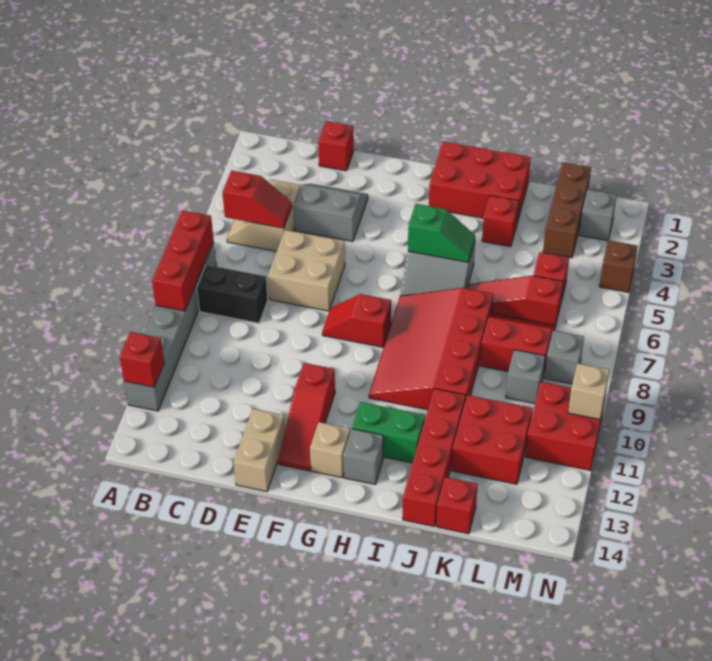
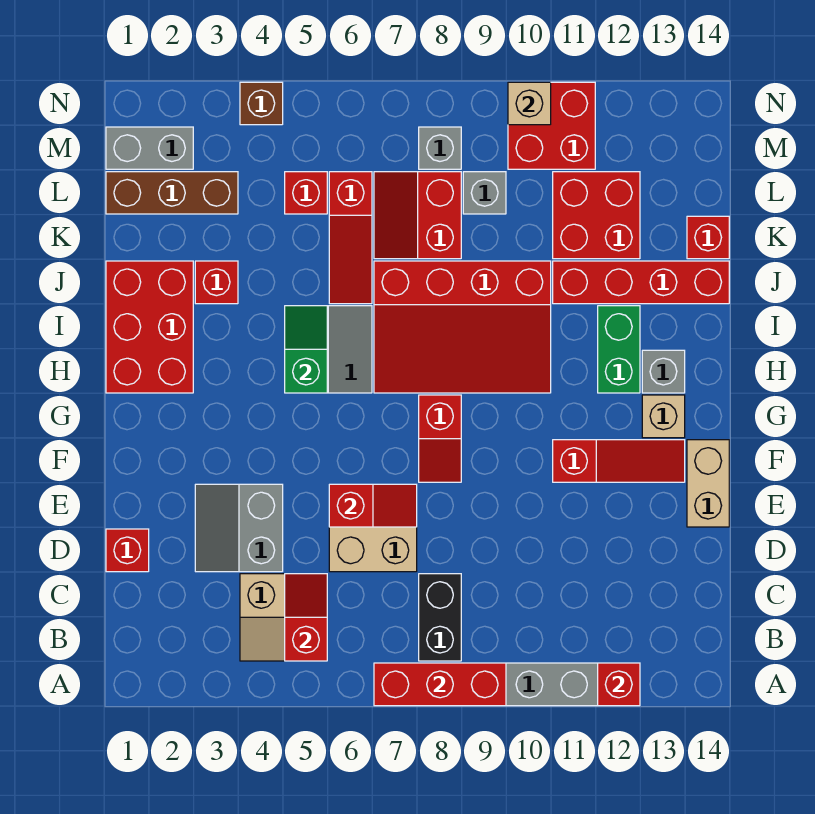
none -> red 1x2 slope [329,484,417,527]
tan 1x2 brick [233,409,285,491] -> tan 1x2 brick turned to [687,440,729,527]
grey 1x1 brick [579,190,617,241] -> grey 1x2 brick [106,127,193,169]

